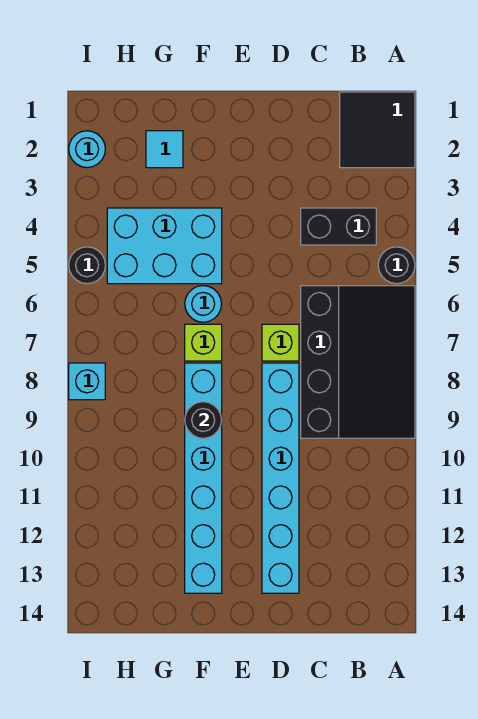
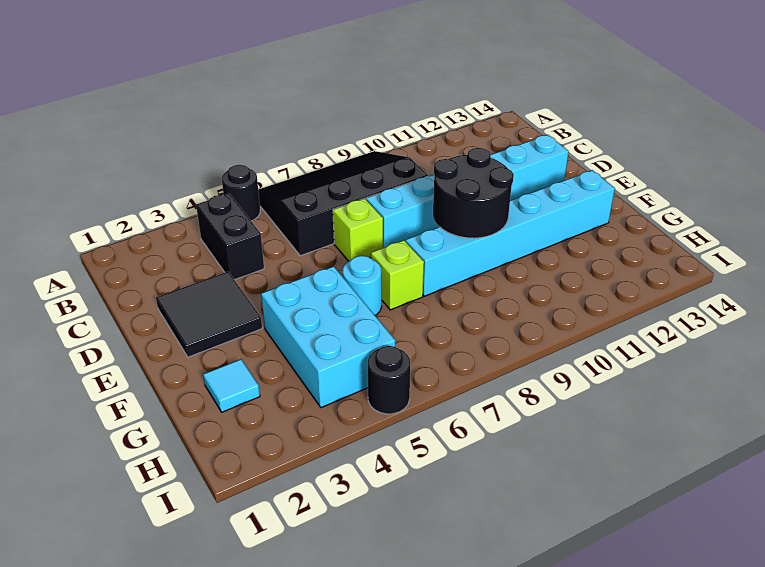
black 2x2 tile [340,92,415,168] -> black 2x2 tile moved to [156,272,262,357]
black 1x1 round brick [185,402,222,438] -> black 2x2 round brick [433,148,514,238]
cyan 1x1 round brick [69,131,105,168] -> none
cyan 1x1 brick [69,363,105,400] -> none

